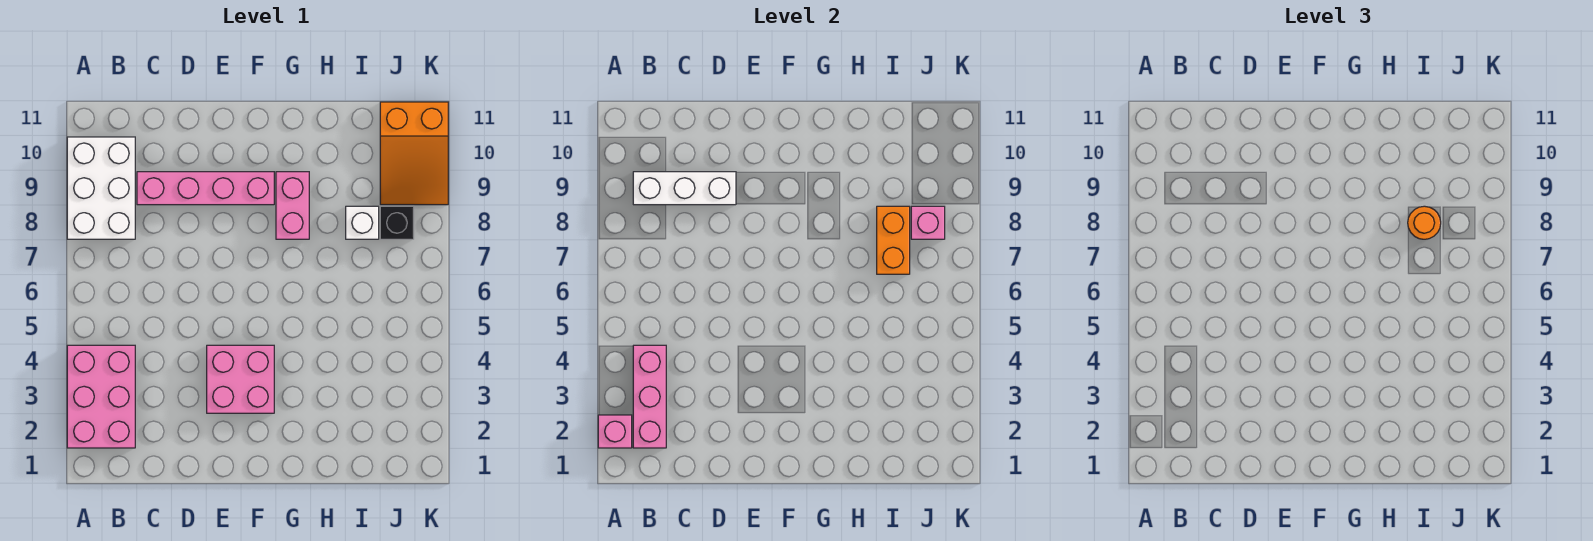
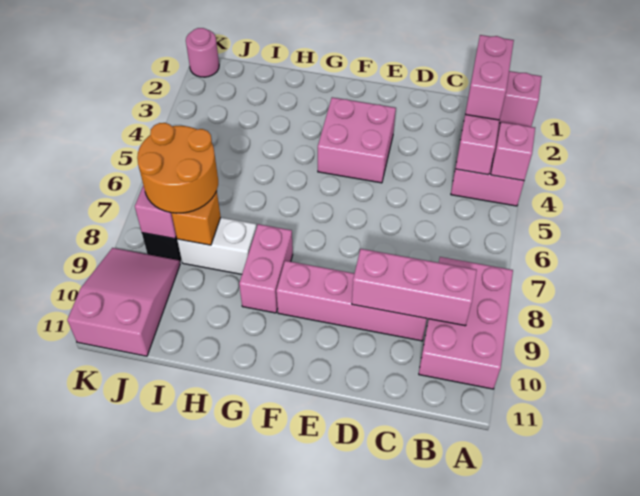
none -> pink 1x1 brick [491,122,535,181]
white 2x3 brick [67,137,135,239] -> pink 2x3 brick [419,257,513,389]
none -> pink 1x2 brick [465,35,514,120]
white 1x3 brick [633,172,736,205] -> pink 1x3 brick [352,249,477,326]
orange 1x2 brick [877,206,910,274] -> orange 1x1 brick [172,191,221,245]
white 1x1 brick [346,206,379,239] -> white 1x2 brick [177,218,256,274]
orange 1x1 round brick [1408,206,1441,239] -> orange 2x2 round brick [137,123,218,213]
orange 2x3 slope [380,102,448,205] -> pink 2x3 slope [67,248,180,356]
none -> pink 1x1 round brick [186,28,219,77]

